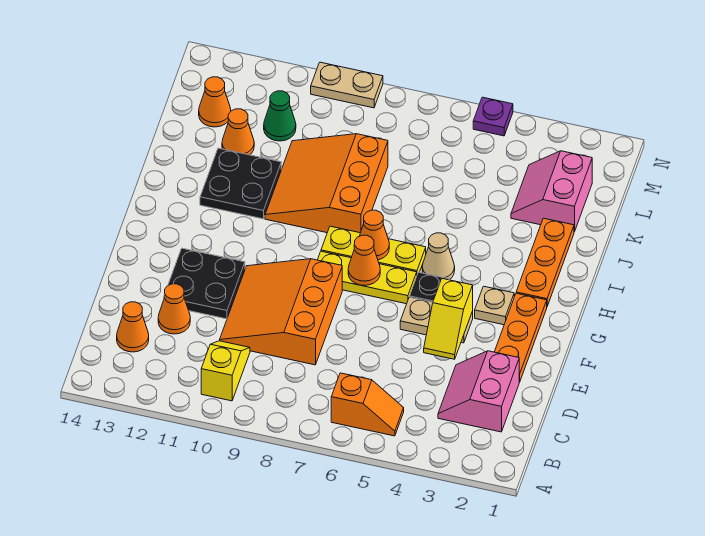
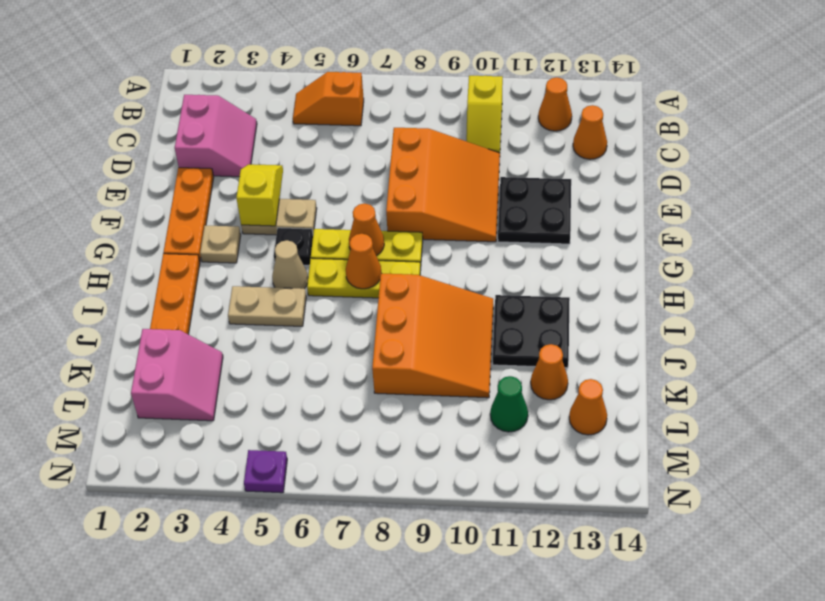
orange 1x1 cone [158,284,190,334] -> orange 1x1 cone moved to [538,77,572,131]
tan 1x2 plate [311,62,383,108] -> tan 1x2 plate moved to [228,286,306,326]

